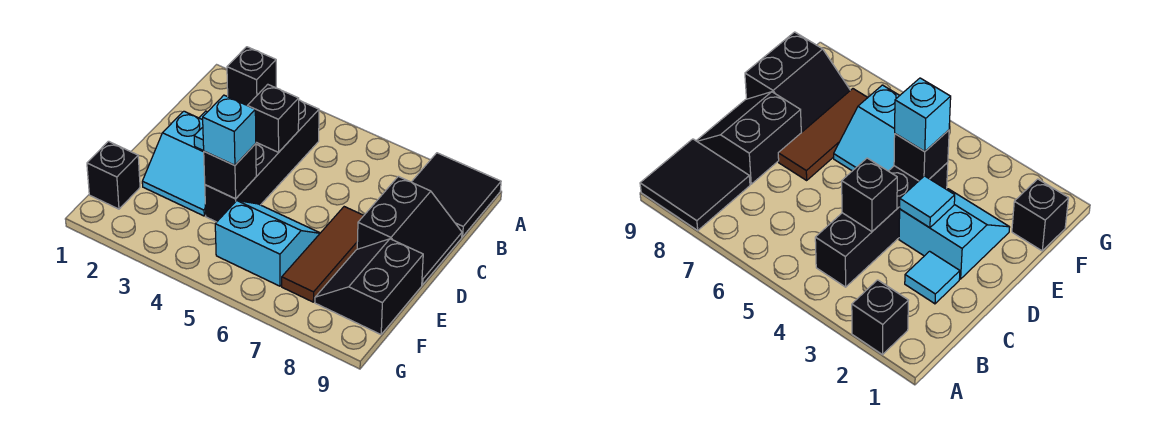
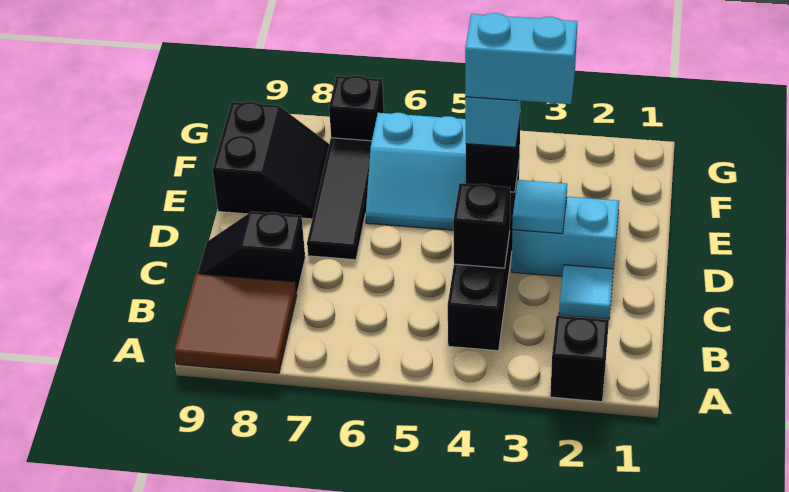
black 2x2 tile [412,153,501,237] -> brown 2x2 tile [174,274,297,373]
black 2x2 slope [357,176,462,285] -> black 1x2 slope [198,211,305,293]
brown 1x3 tile [282,207,364,302] -> black 1x3 tile [307,138,372,260]
none -> cyan 1x2 brick [465,13,577,104]
black 1x1 brick [87,141,140,209] -> black 1x1 brick moved to [329,76,384,141]

